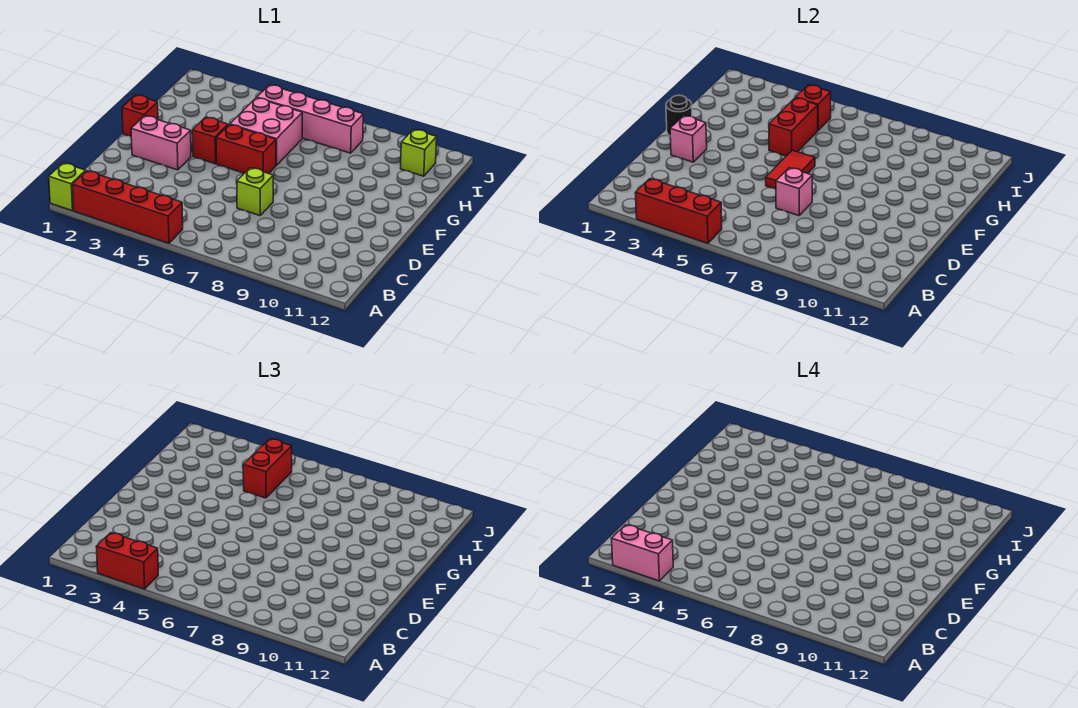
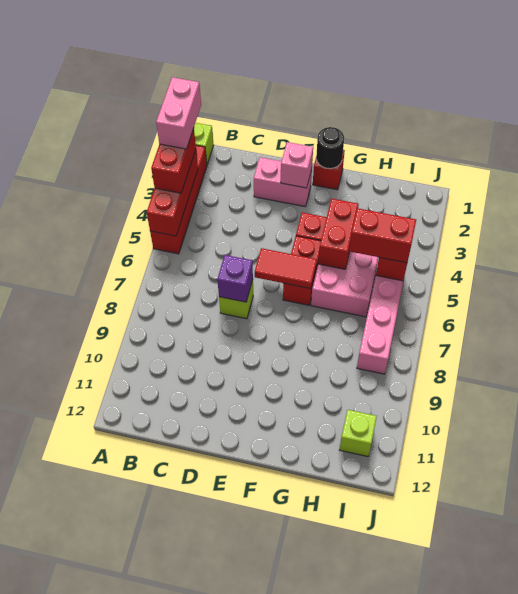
pink 1x1 brick [776,168,812,216] -> purple 1x1 brick [217,255,253,302]
pink 1x2 brick [131,116,191,170] -> pink 1x2 brick turned to [254,157,312,207]
red 1x2 brick [769,98,818,156] -> red 1x2 brick turned to [318,199,359,269]

